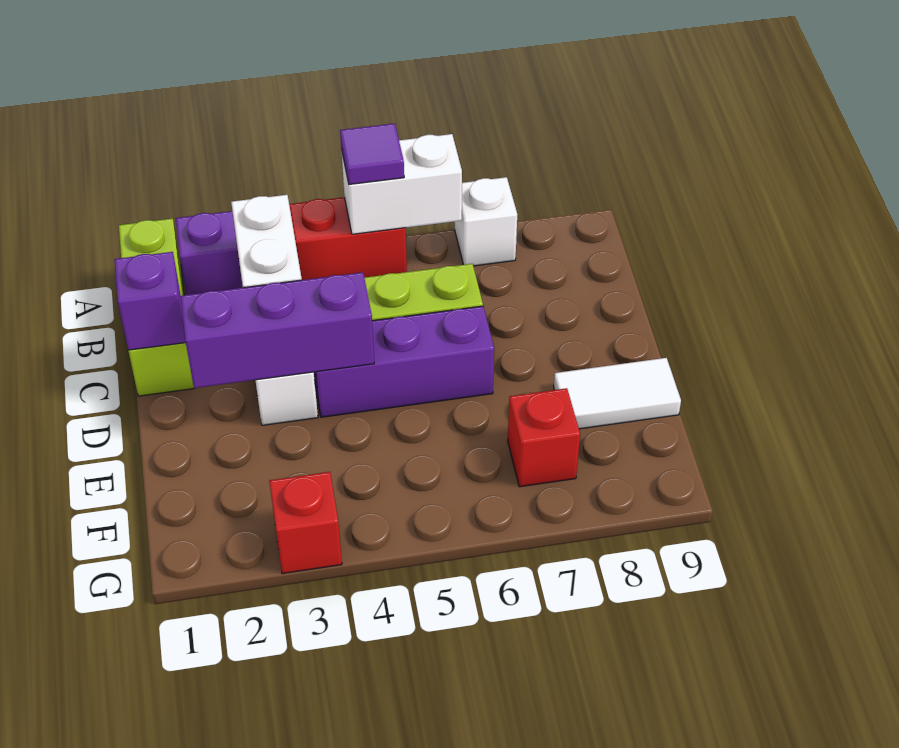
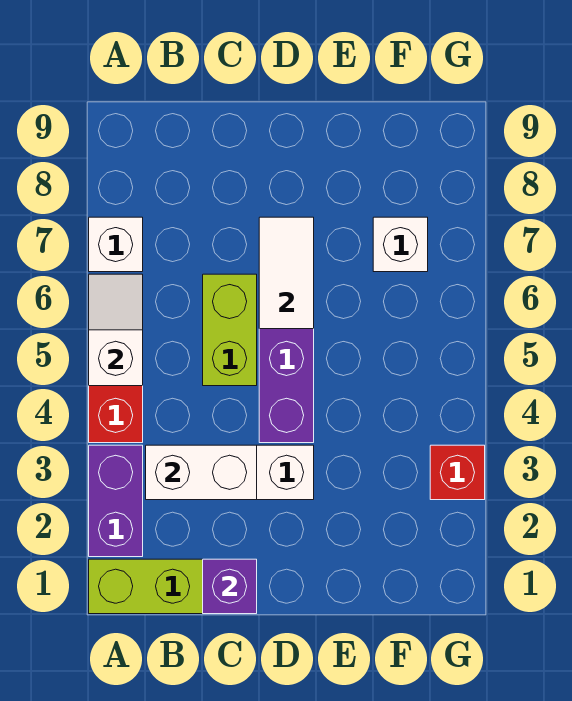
white 1x2 brick [341,134,462,234] -> white 1x2 slope [89,274,143,386]
purple 1x1 tile [340,123,404,184] -> none
purple 1x3 brick [181,272,374,388] -> none
white 1x2 tile [554,358,681,429] -> white 1x2 tile moved to [259,217,314,329]
red 1x1 brick [508,388,580,487] -> white 1x1 brick [373,217,428,272]

